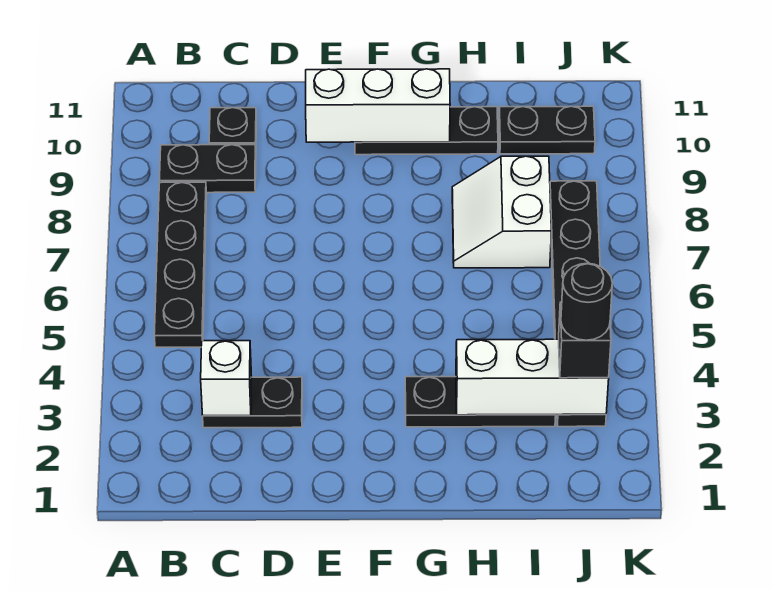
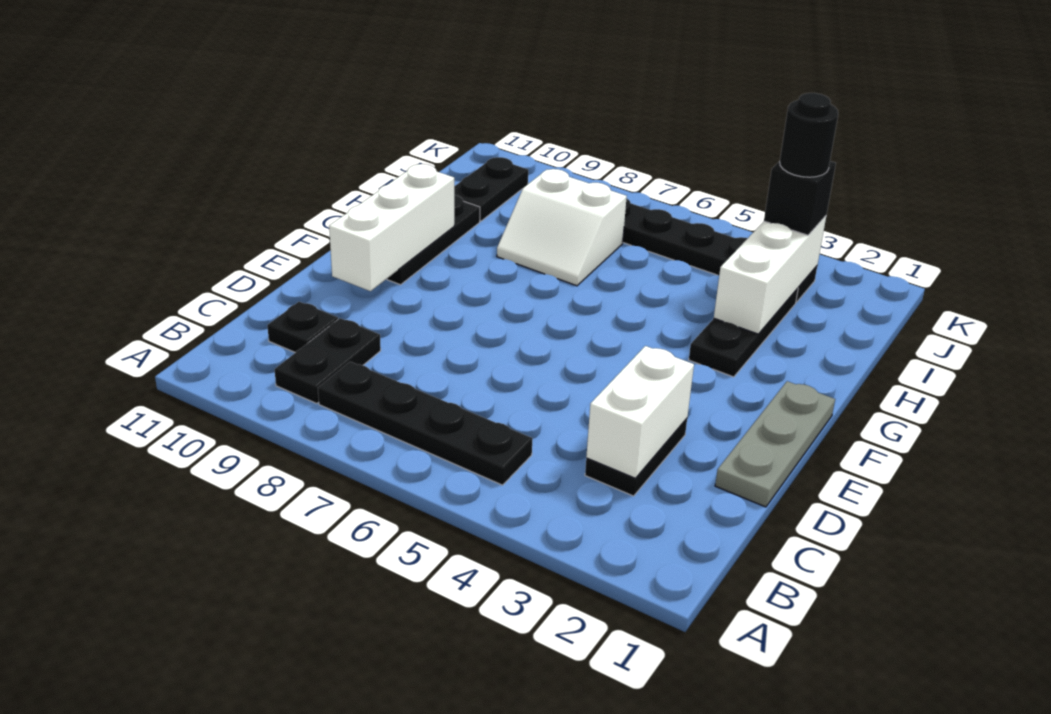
white 1x1 brick [201,341,252,416] -> white 1x2 brick [586,346,694,478]
none -> grey 1x3 plate [715,381,835,507]

